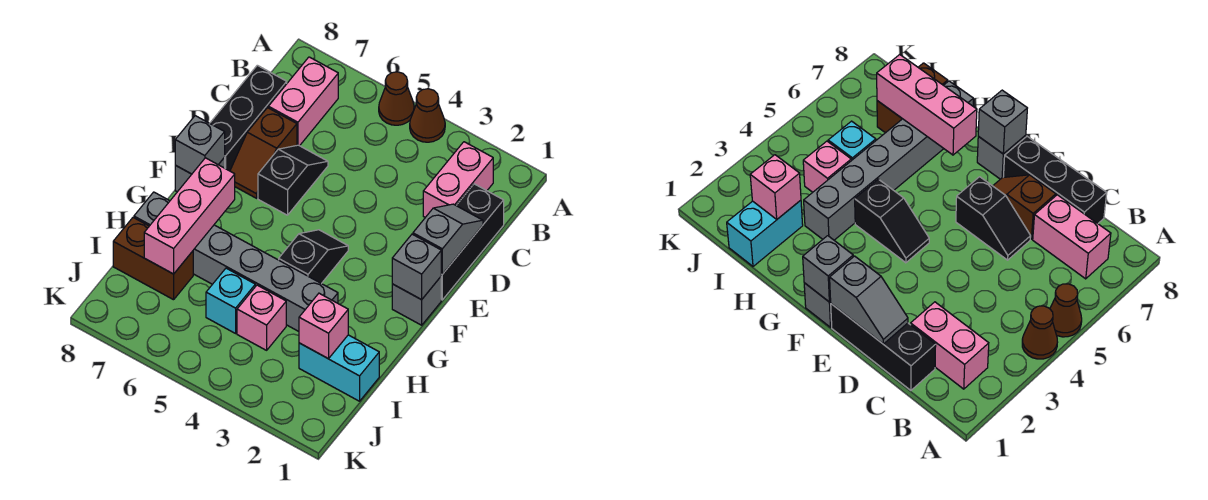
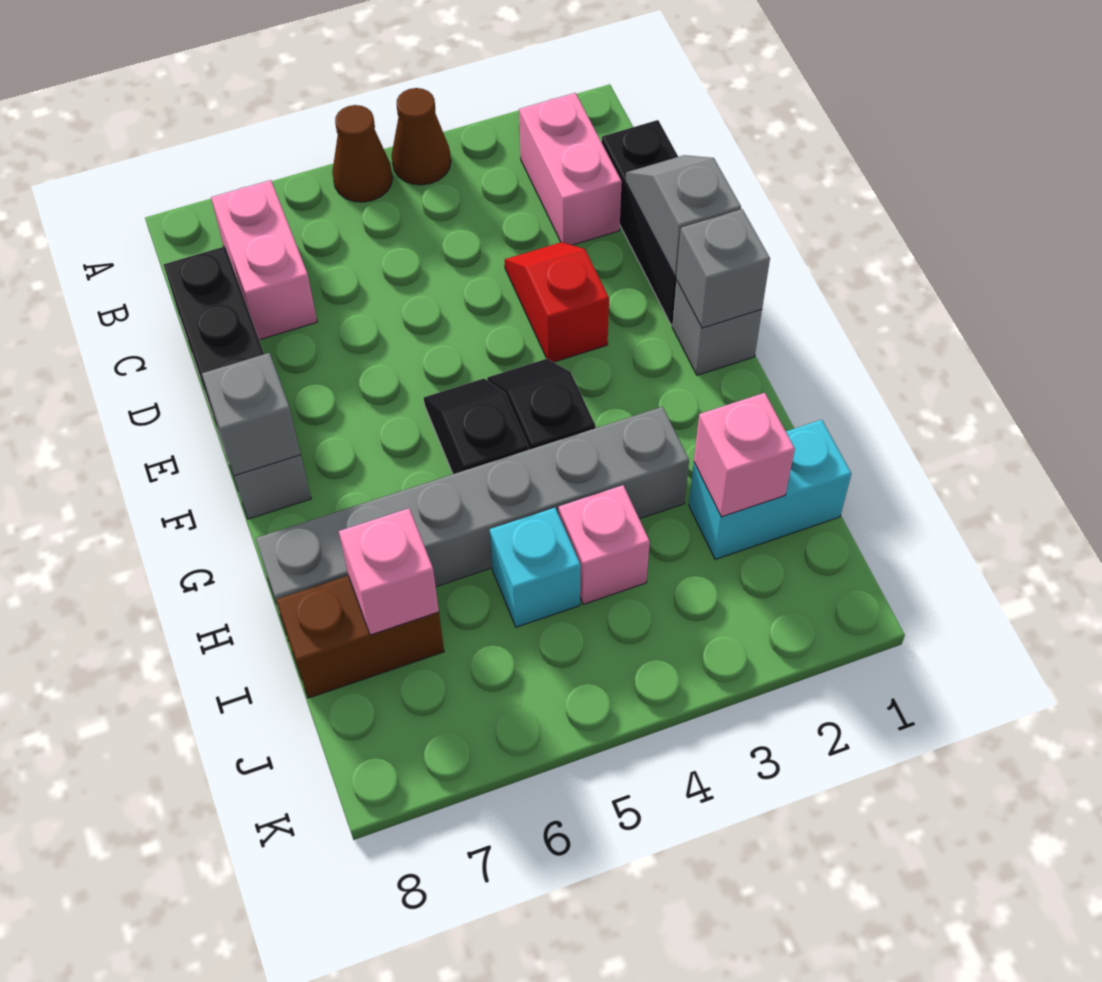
none -> red 1x2 slope [505,242,609,362]
black 1x2 slope [258,145,328,215] -> black 1x2 slope moved to [424,379,529,474]
brown 1x2 slope [230,108,297,198] -> none
pink 1x3 brick [144,158,235,274] -> pink 1x1 brick [339,508,439,635]

